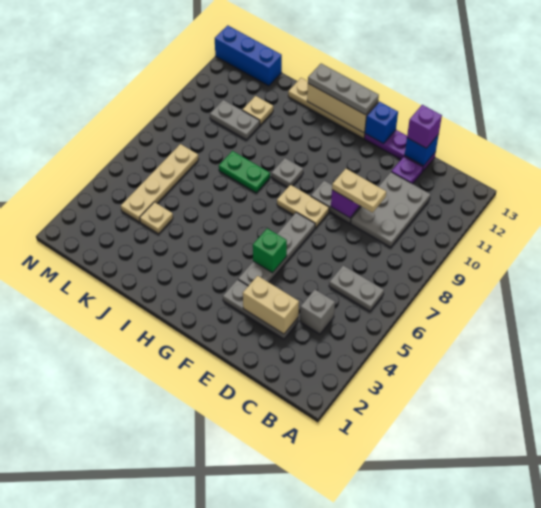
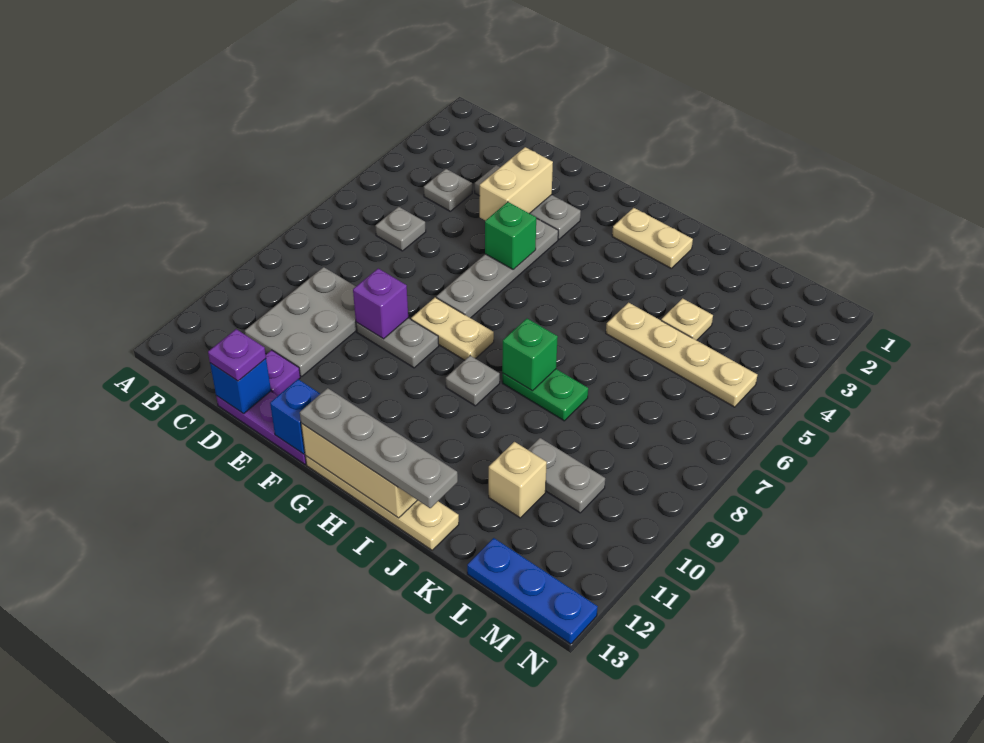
grey 1x2 plate [329,265,384,311] -> grey 1x1 plate [375,207,426,251]
grey 1x1 brick [300,289,335,334] -> grey 1x1 plate [424,169,472,211]
tan 1x2 brick [243,276,299,334] -> tan 1x2 brick turned to [480,147,553,221]
tan 1x2 plate [332,169,386,213] -> tan 1x2 plate moved to [612,208,693,268]
purple 1x1 brick [407,105,442,148] -> purple 1x1 plate [208,329,266,381]
grey 1x3 plate [308,64,379,115] -> grey 1x4 plate [300,388,458,508]
none -> green 1x1 brick [502,319,558,391]
tan 1x1 plate [242,96,273,125] -> tan 1x1 brick [489,442,547,518]
tan 1x4 plate [121,144,199,222] -> tan 1x4 plate turned to [606,303,757,407]
blue 1x3 brick [215,25,282,86] -> blue 1x3 plate [467,538,598,644]

